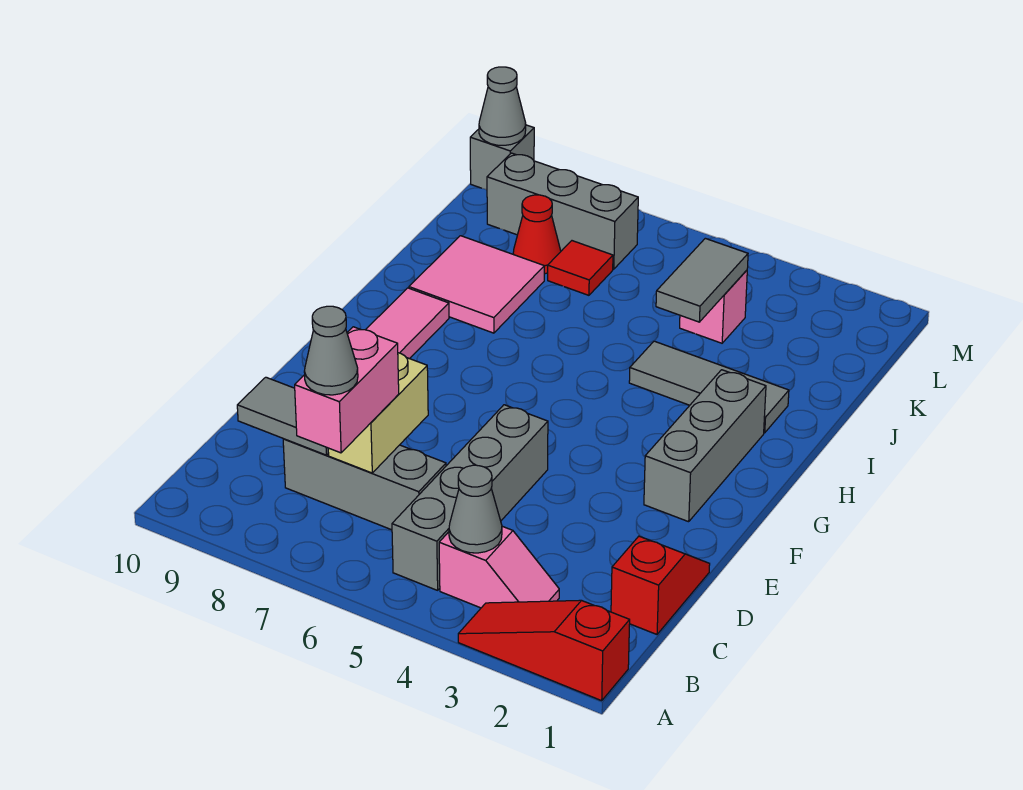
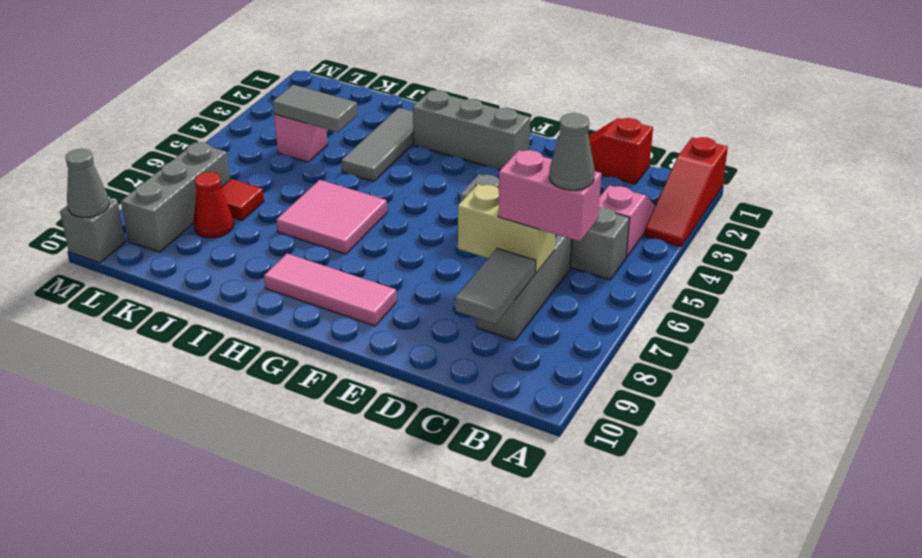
grey 1x1 cone [449,465,502,553] -> none
pink 2x2 tile [409,236,544,333] -> pink 2x2 tile moved to [276,180,387,254]

